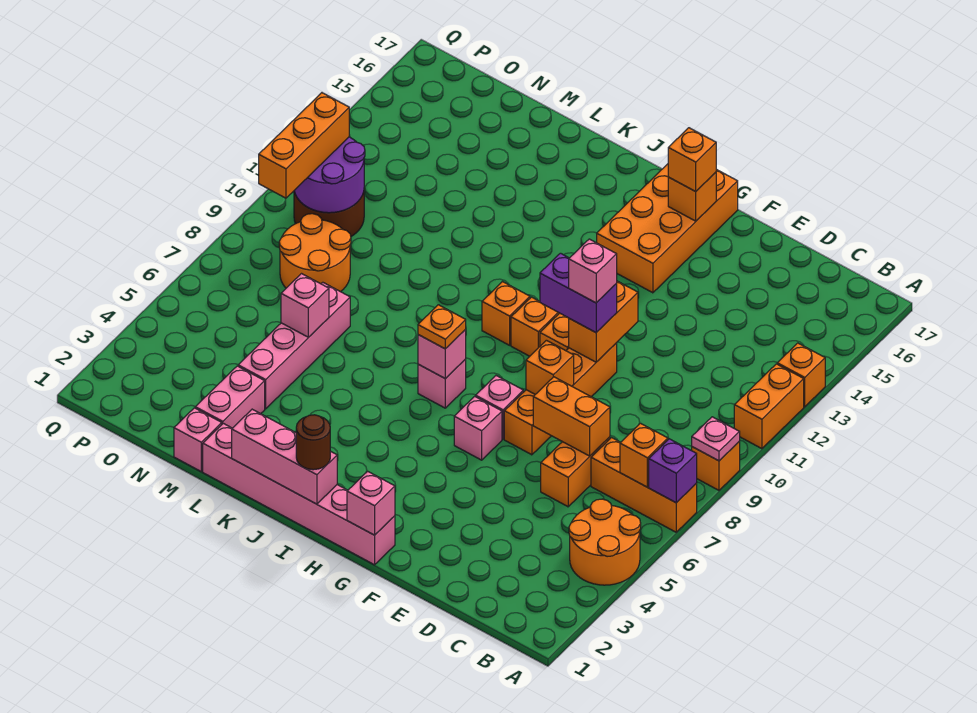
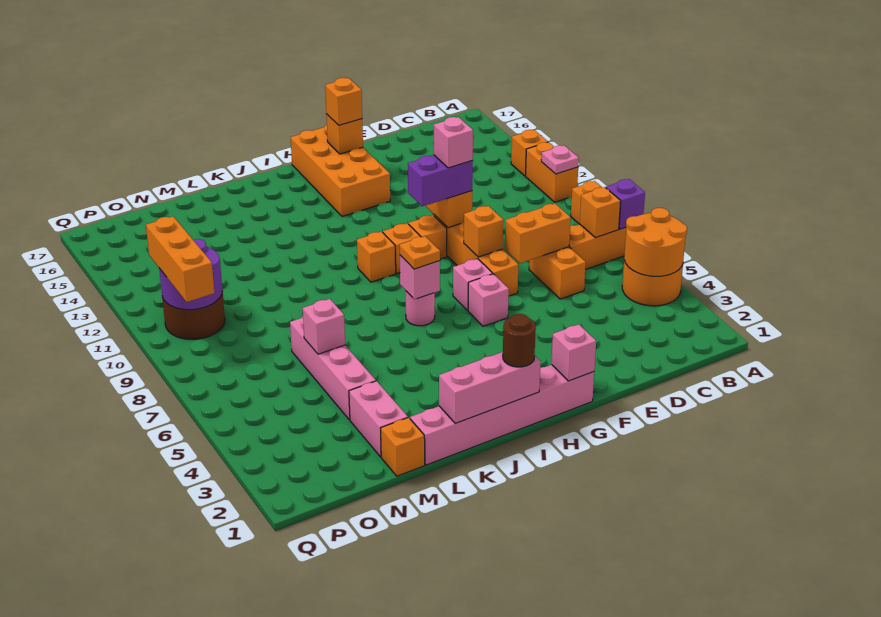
pink 1x1 plate [692,417,740,461] -> pink 1x1 plate moved to [541,145,579,174]
pink 1x1 brick [418,359,466,408] -> pink 1x1 round brick [405,290,435,326]
pink 1x1 brick [174,408,222,471] -> orange 1x1 brick [381,418,425,476]
orange 2x2 round brick [279,214,351,292] -> orange 2x2 round brick moved to [624,208,687,276]

